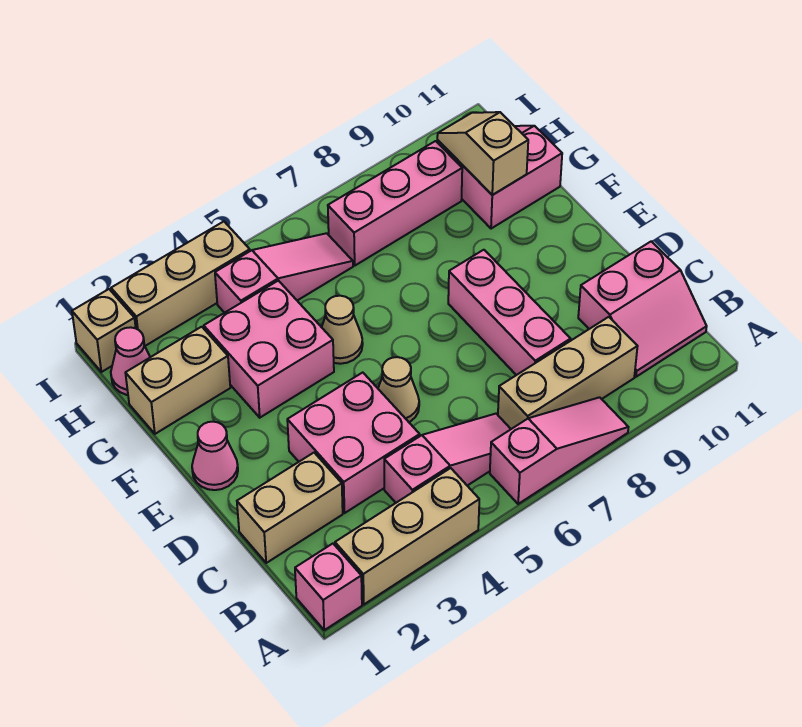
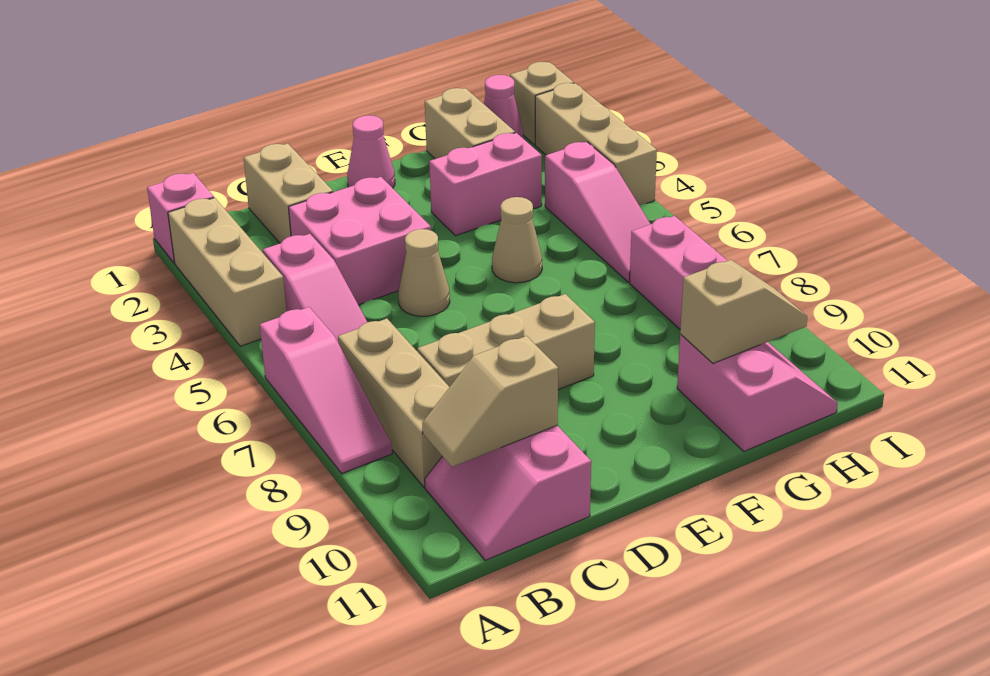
none -> tan 1x2 slope [422,336,558,467]
pink 1x3 brick [448,250,571,375] -> tan 1x3 brick [417,294,595,390]
pink 2x2 brick [204,281,334,418] -> pink 1x2 brick [429,133,542,236]

